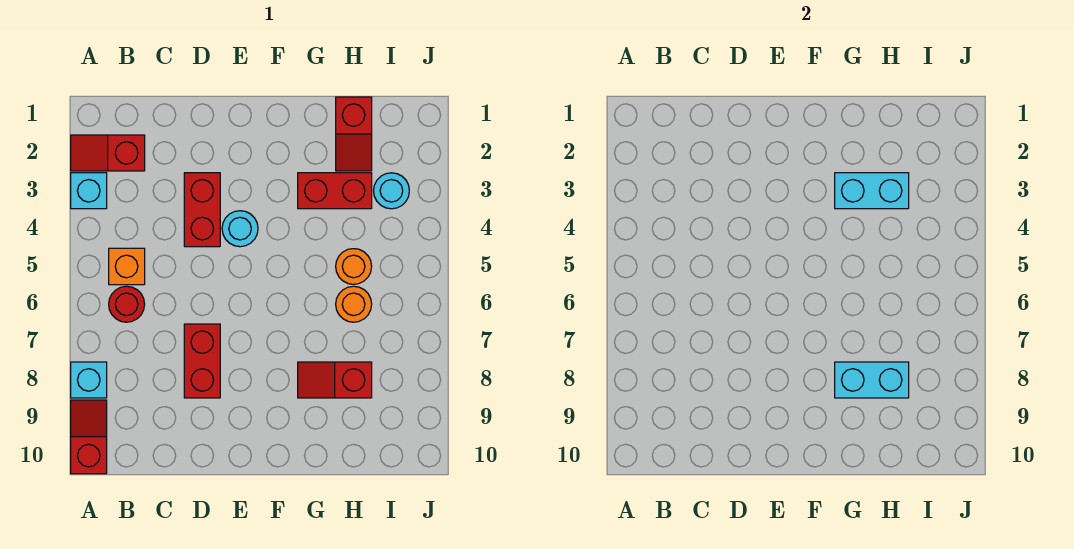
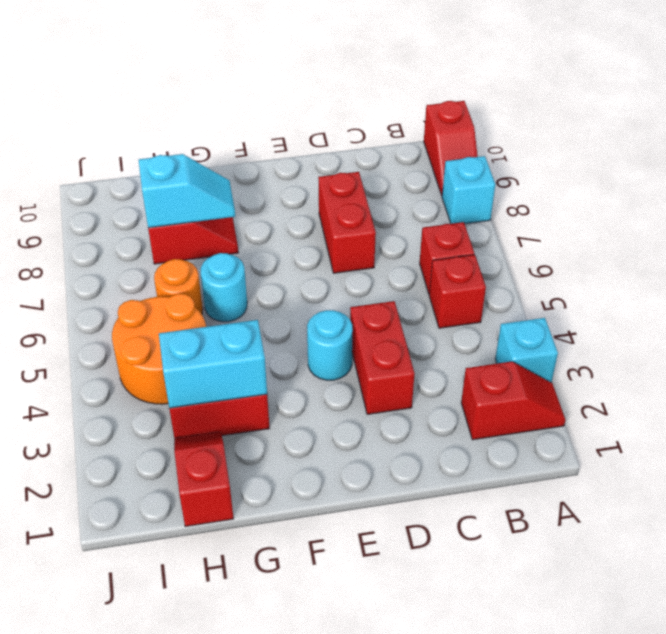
orange 1x1 brick [109,248,145,285] -> red 1x1 brick [429,255,486,328]
red 1x1 round brick [109,286,145,322] -> red 1x1 brick [420,222,474,294]
cyan 1x2 brick [835,362,909,398] -> cyan 1x2 slope [139,154,235,228]
orange 1x1 round brick [336,249,372,284] -> orange 2x2 round brick [112,294,206,404]
cyan 1x1 round brick [374,173,409,209] -> cyan 1x1 round brick moved to [201,253,247,322]

